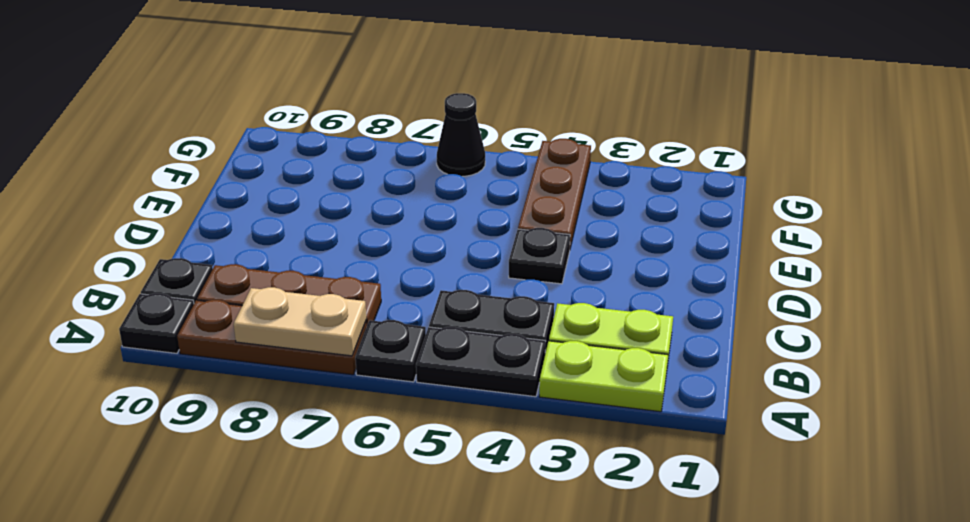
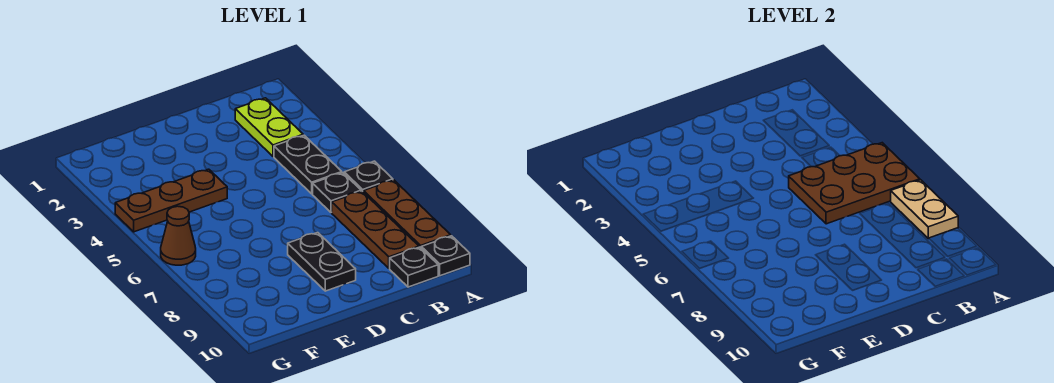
lime 1x2 plate [539,341,668,412] -> none
black 1x2 plate [416,327,545,397] -> black 1x2 plate moved to [288,233,356,291]
none -> brown 2x3 plate [789,143,920,224]
black 1x1 plate [509,228,570,284] -> black 1x1 plate moved to [313,173,361,212]
black 1x1 cone [437,93,485,176] -> brown 1x1 cone [161,206,196,265]

